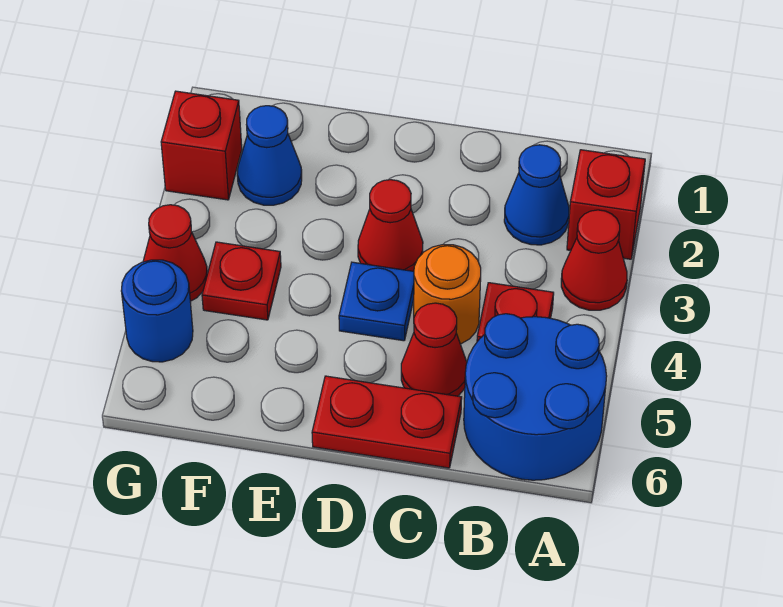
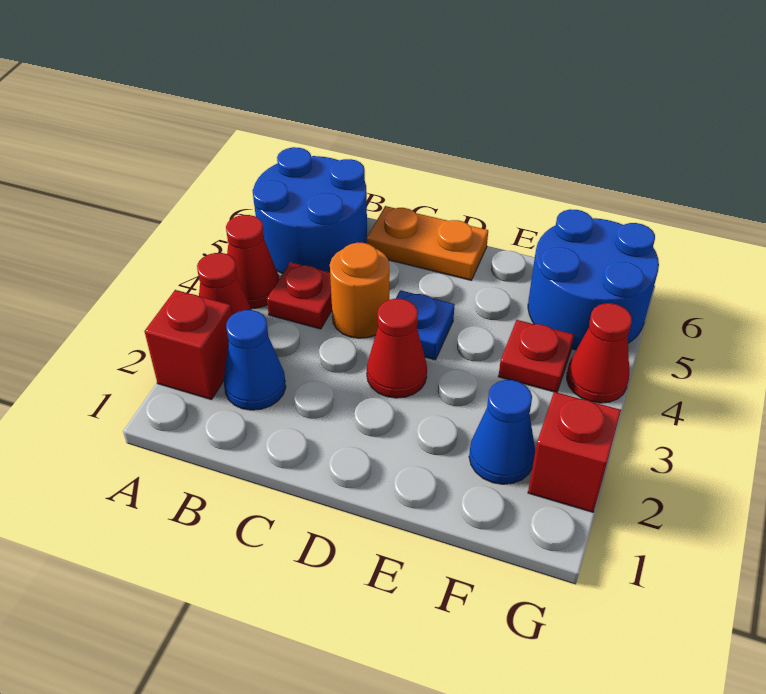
red 1x1 cone [401,303,467,396] -> red 1x1 cone moved to [226,215,279,309]
red 1x2 plate [312,376,462,468] -> orange 1x2 plate [366,206,488,280]
blue 1x1 round brick [121,260,193,362] -> blue 2x2 round brick [528,209,659,350]

